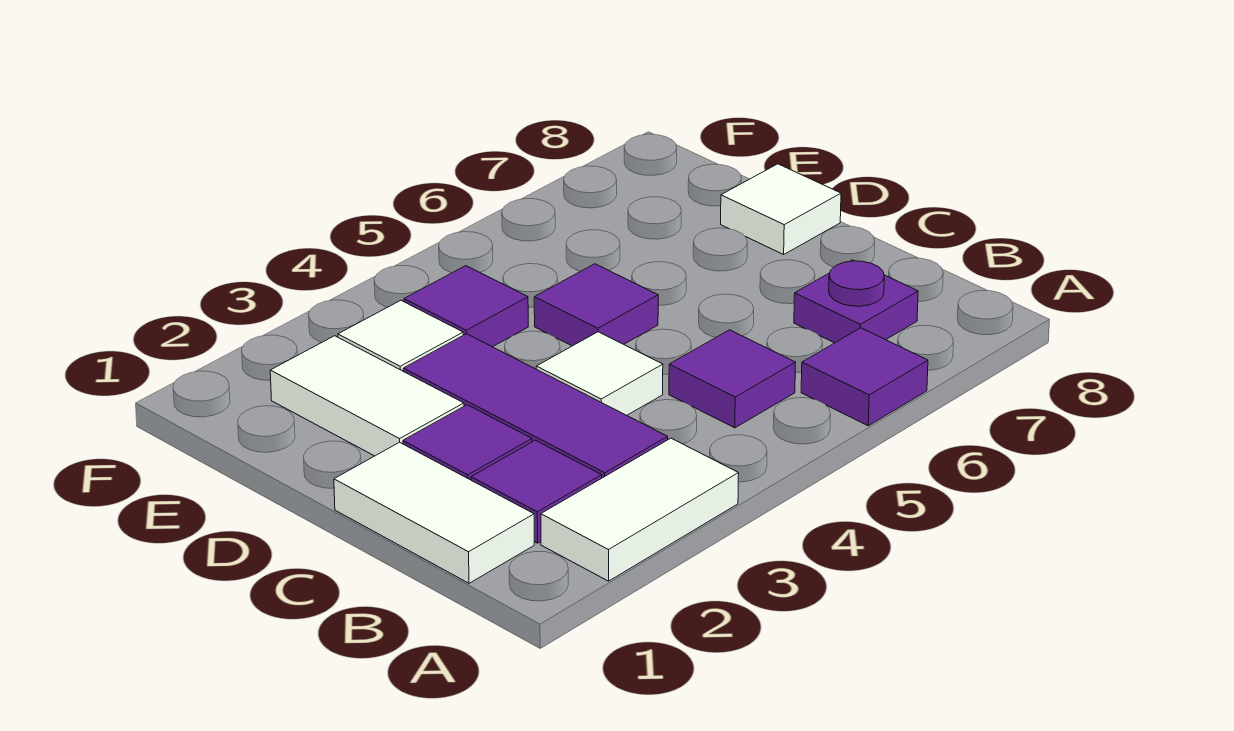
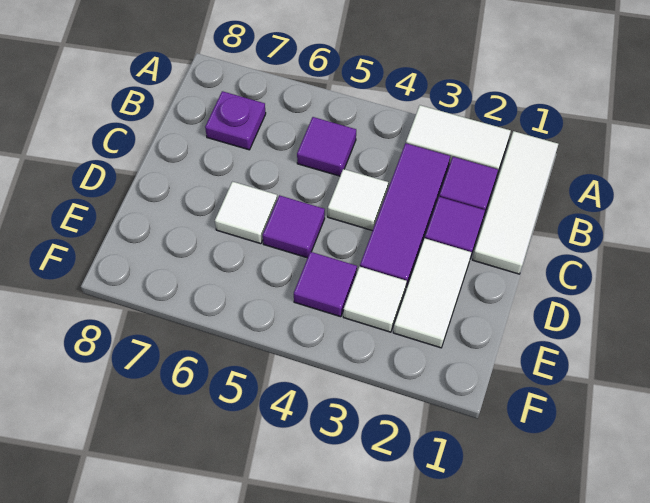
purple 1x1 tile [801,328,928,426] -> none
white 1x2 tile [334,442,534,583] -> white 1x3 tile [473,131,558,274]
white 1x1 tile [721,164,841,254] -> white 1x1 tile moved to [215,182,277,244]

